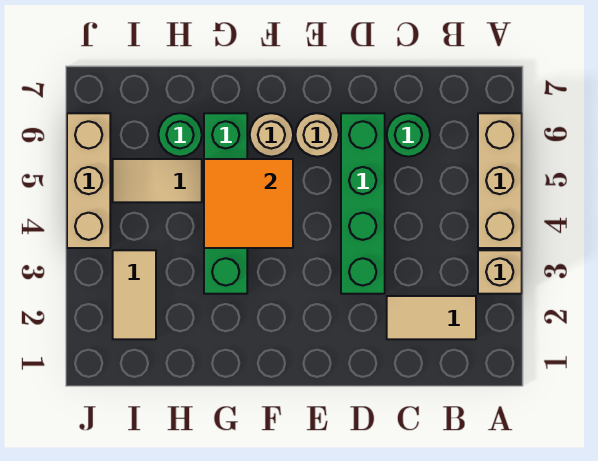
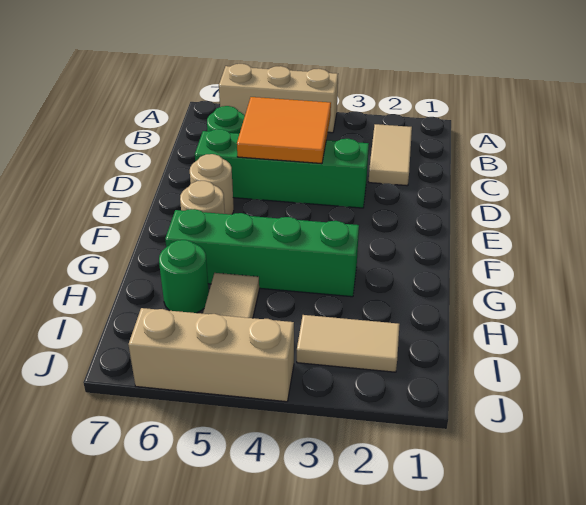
tan 1x1 brick [478,250,522,294] -> none
orange 2x2 tile [204,159,293,248] -> orange 2x2 tile moved to [237,97,331,164]

